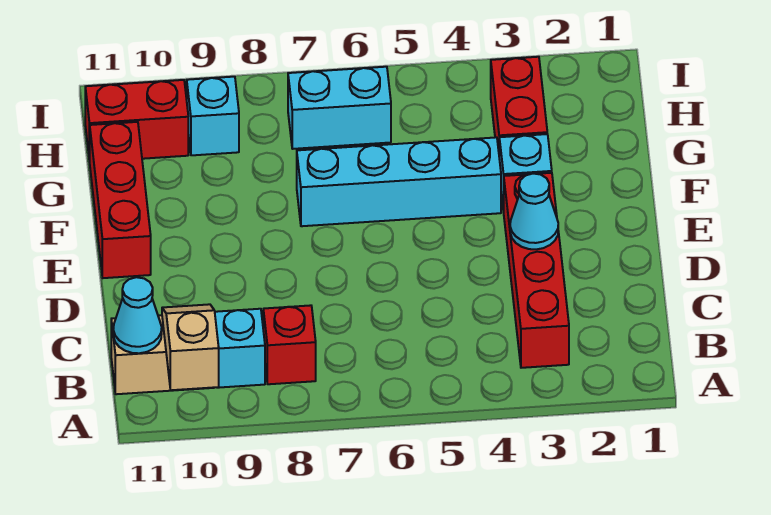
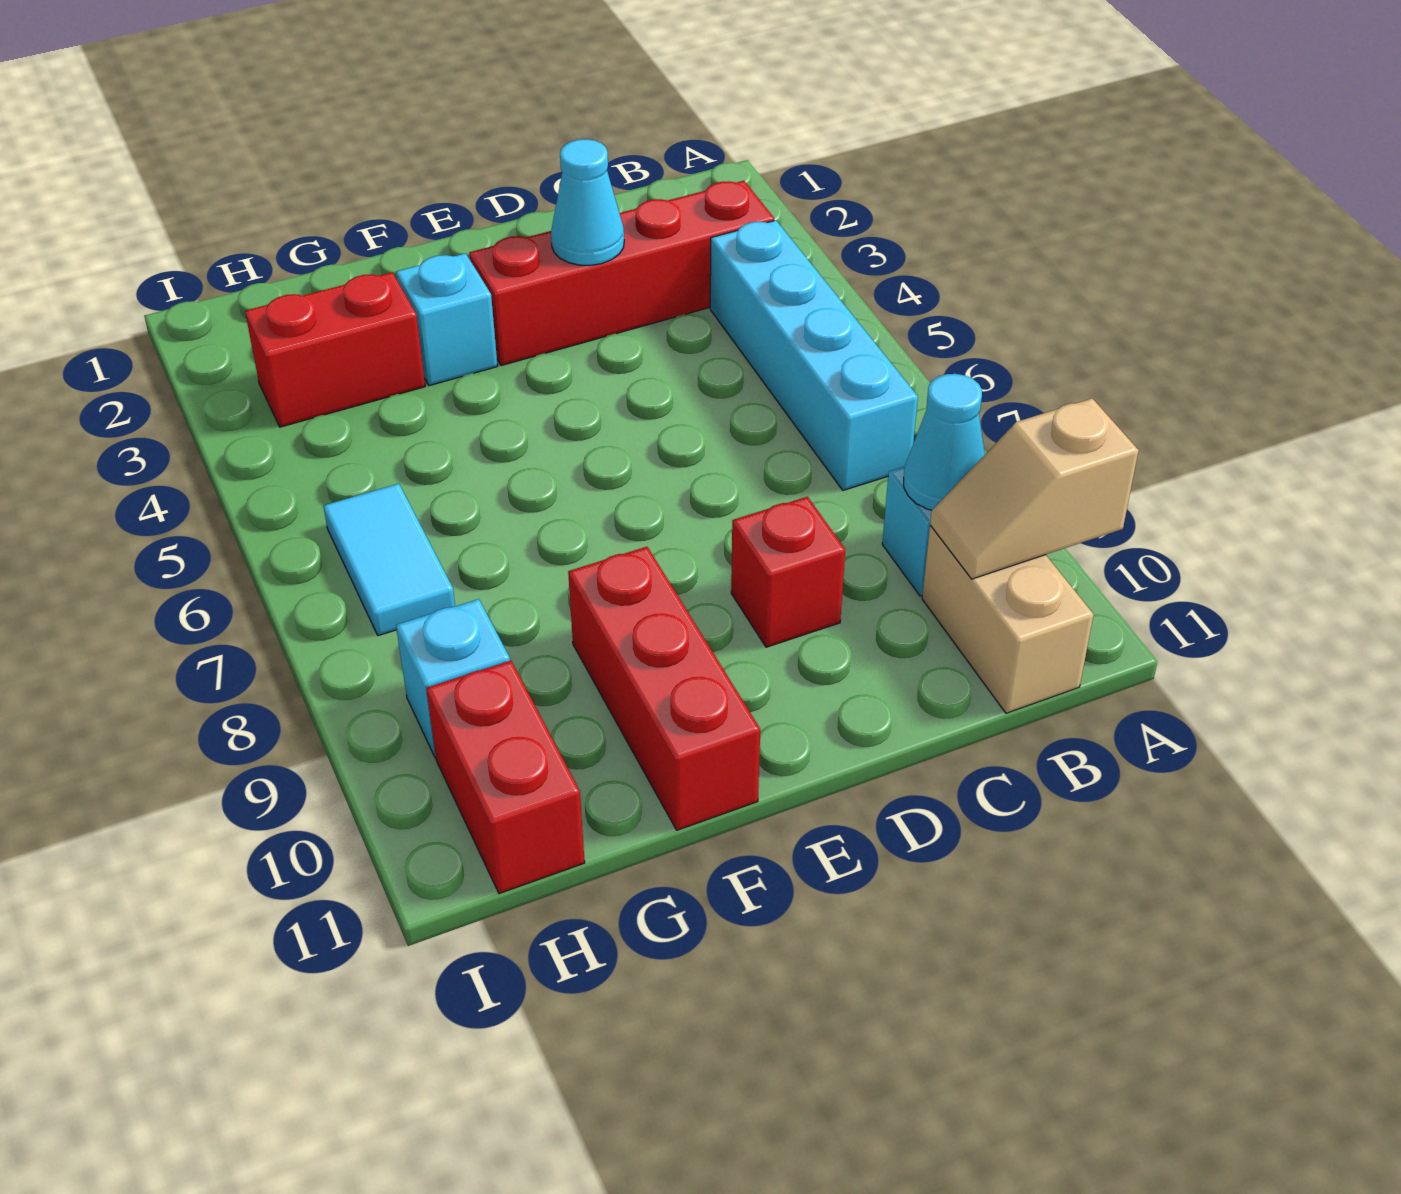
red 1x1 brick [263,305,316,384] -> red 1x1 brick moved to [731,497,845,647]
cyan 1x1 cone [113,277,162,353] -> cyan 1x1 cone moved to [904,374,985,510]
red 1x3 brick [90,122,151,278] -> red 1x3 brick turned to [568,547,760,830]
cyan 1x4 brick [297,137,501,226] -> cyan 1x4 brick moved to [710,220,918,490]
cyan 1x2 brick [288,67,391,149] -> cyan 1x2 tile [324,484,455,636]

